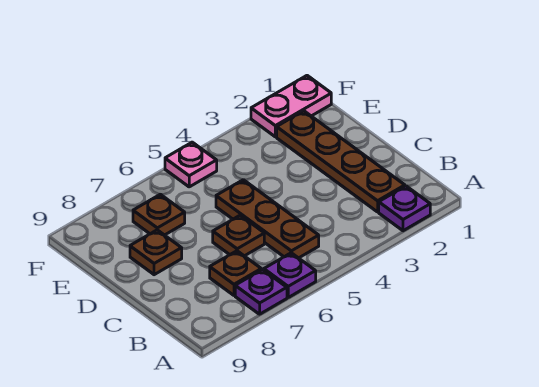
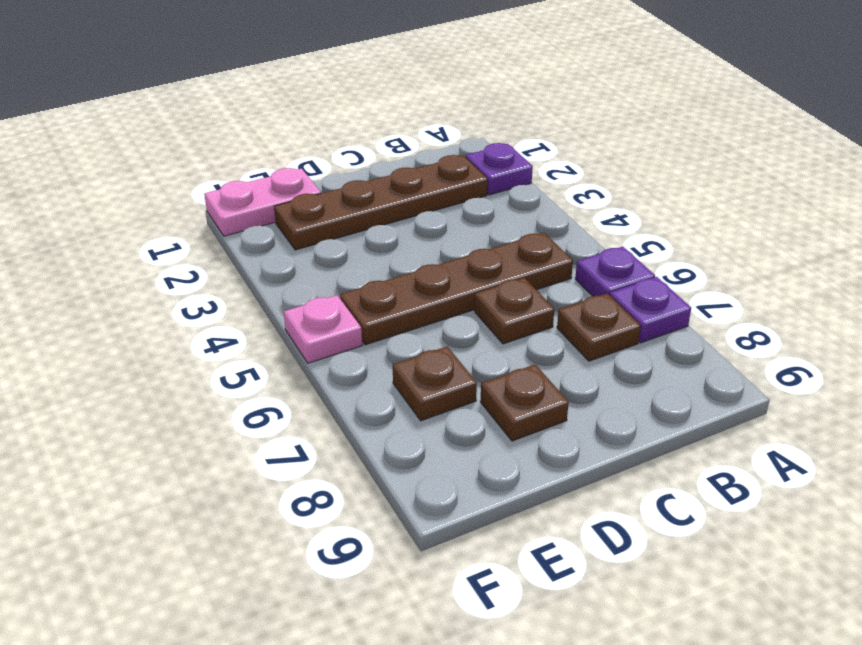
brown 1x3 plate [216,180,319,258] -> brown 1x4 plate [340,233,573,345]
pink 1x2 plate [251,76,331,137] -> pink 1x2 plate turned to [204,168,321,236]

